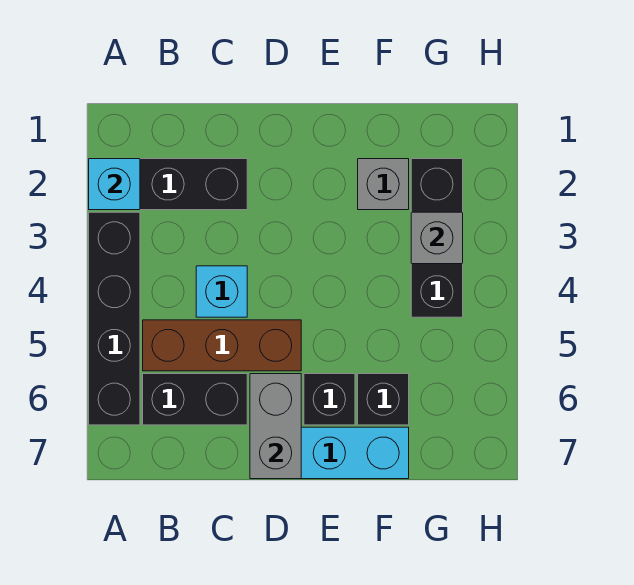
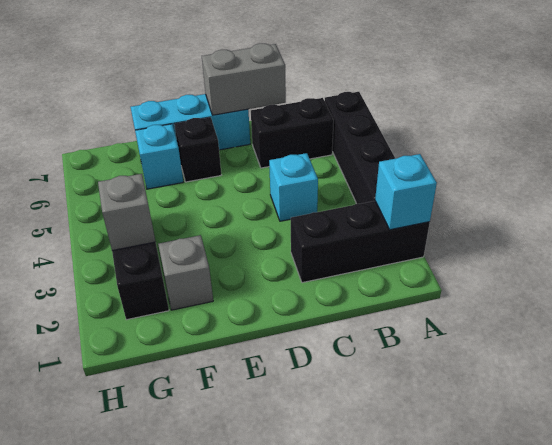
brown 1x3 brick [143,320,301,371] -> none
grey 1x2 brick [250,374,301,479] -> grey 1x2 brick turned to [202,43,286,115]
black 1x1 brick [358,374,409,425] -> cyan 1x1 brick [135,124,183,189]

